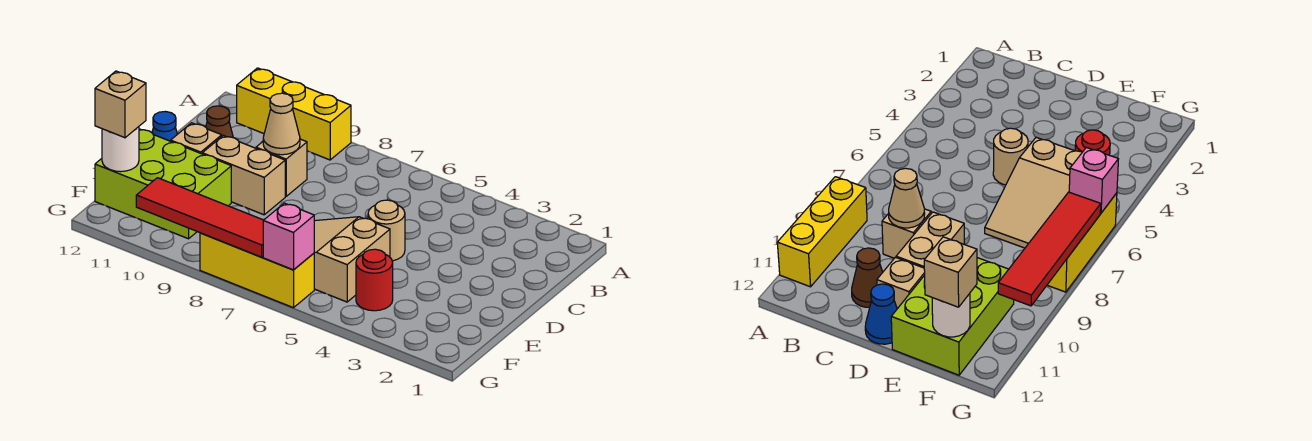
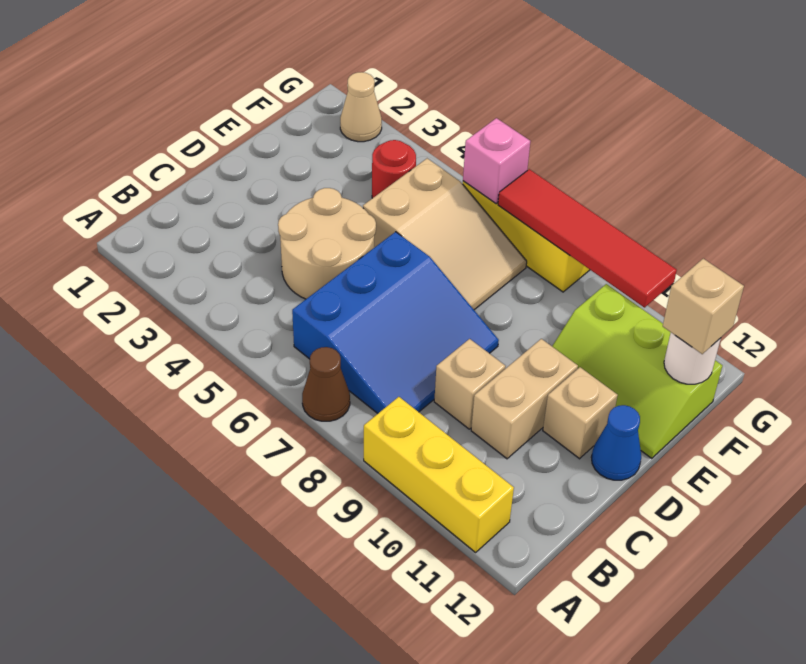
none -> blue 3x3 slope [292,232,499,413]
tan 1x1 cone [263,93,300,155] -> tan 1x1 cone moved to [340,72,382,142]
brown 1x1 cone [206,106,233,138] -> brown 1x1 cone moved to [302,347,350,421]
tan 1x1 round brick [368,200,405,261] -> tan 2x2 round brick [278,188,376,299]
tan 1x2 brick [202,135,285,215] -> tan 1x2 brick turned to [471,339,578,459]
lime 2x3 brick [95,129,231,239] -> lime 2x3 slope [552,284,723,458]

